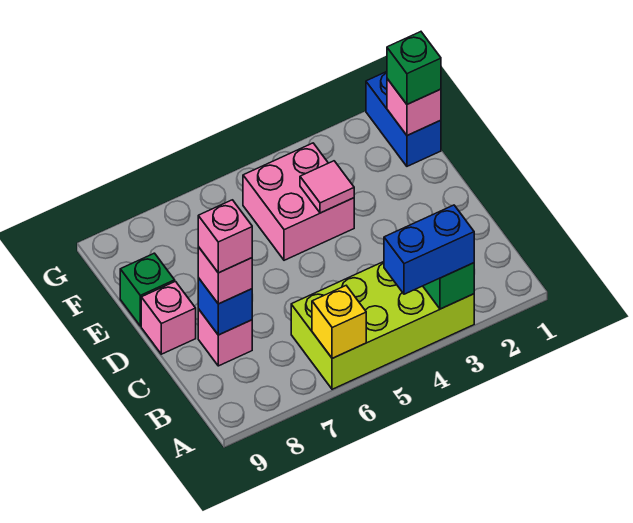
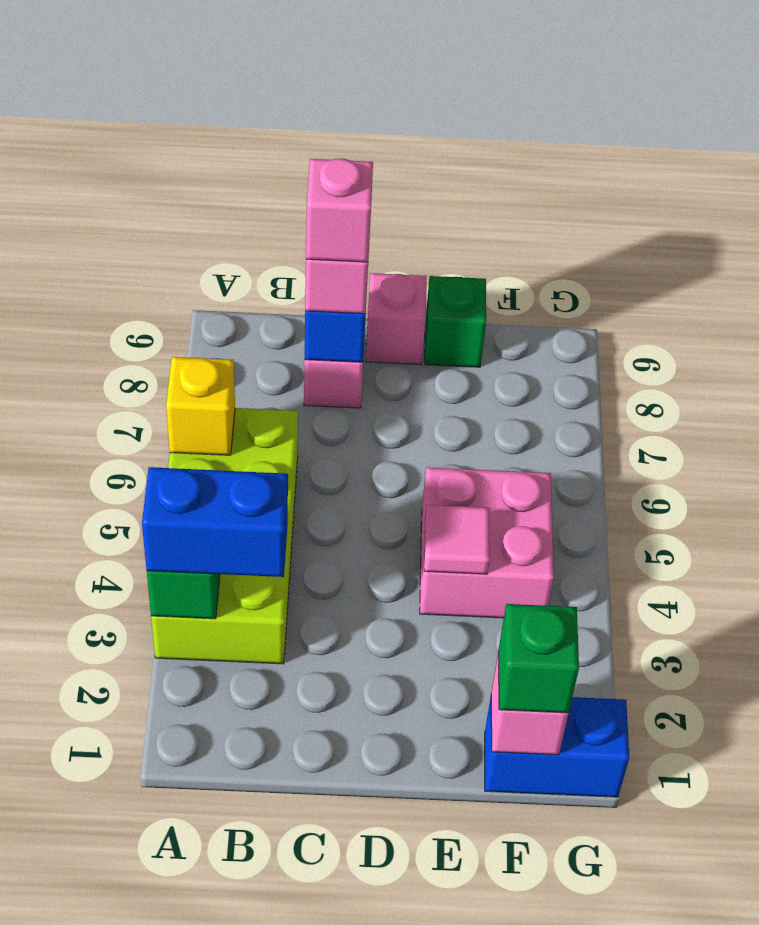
blue 1x2 brick [384,205,474,294] -> blue 1x2 brick turned to [142,467,288,577]

